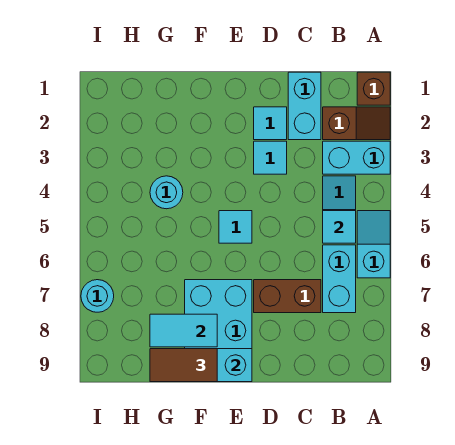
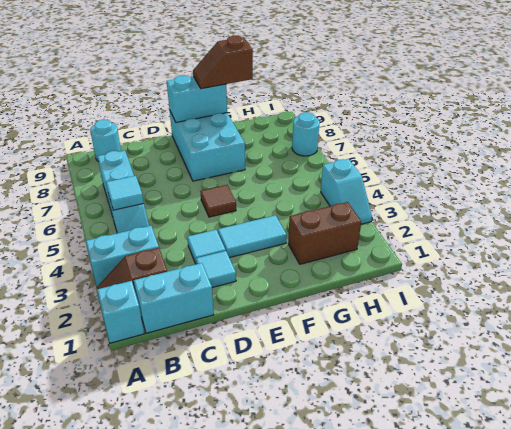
brown 1x1 brick [357,72,390,105] -> cyan 1x1 brick [97,281,144,343]
cyan 1x2 slope [357,211,390,278] -> cyan 1x2 slope moved to [321,159,372,224]
cyan 1x2 brick [288,72,321,140] -> cyan 1x2 brick turned to [134,263,214,333]
brown 1x2 brick [254,280,321,313] -> brown 1x2 brick moved to [288,202,361,264]
cyan 1x1 tile [219,211,252,243] -> brown 1x1 tile [200,185,236,217]
cyan 1x2 tile [150,314,217,347] -> cyan 1x2 tile moved to [218,215,287,258]
brown 1x2 tile [150,349,217,382] -> brown 1x2 slope [193,36,253,89]
cyan 1x1 round brick [150,176,183,209] -> cyan 1x1 round brick moved to [90,120,121,161]

